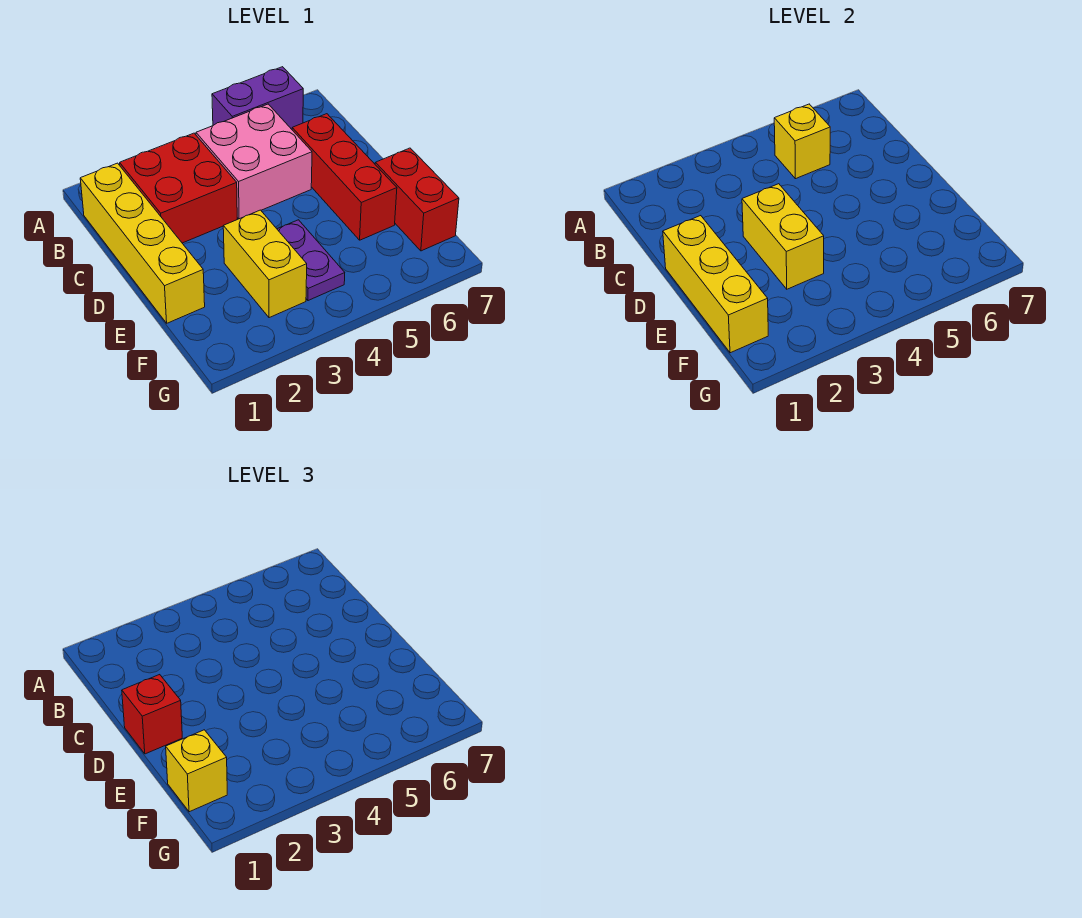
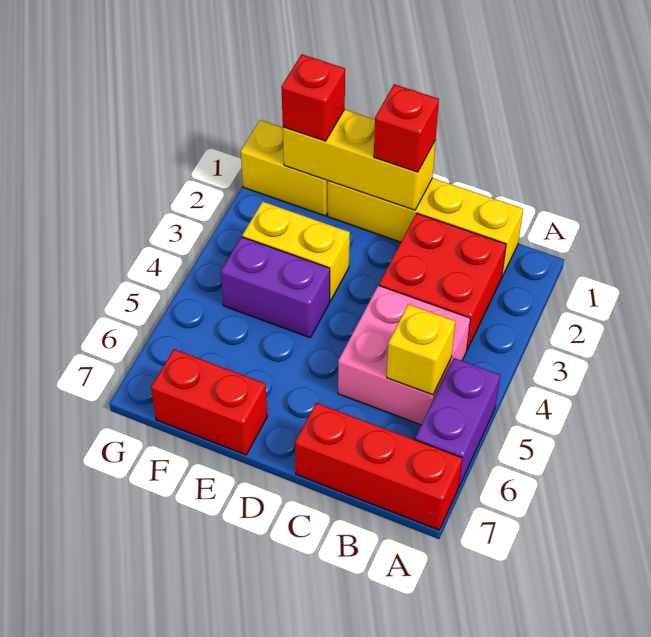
red 1x3 brick [292,114,397,240] -> red 1x3 brick moved to [295,403,462,530]
yellow 1x2 brick [742,184,824,289] -> yellow 1x2 brick moved to [241,120,328,216]
purple 1x2 plate [277,220,345,301] -> purple 1x2 brick [221,237,330,338]
yellow 1x1 brick [166,730,227,812] -> red 1x1 brick [281,54,345,141]

